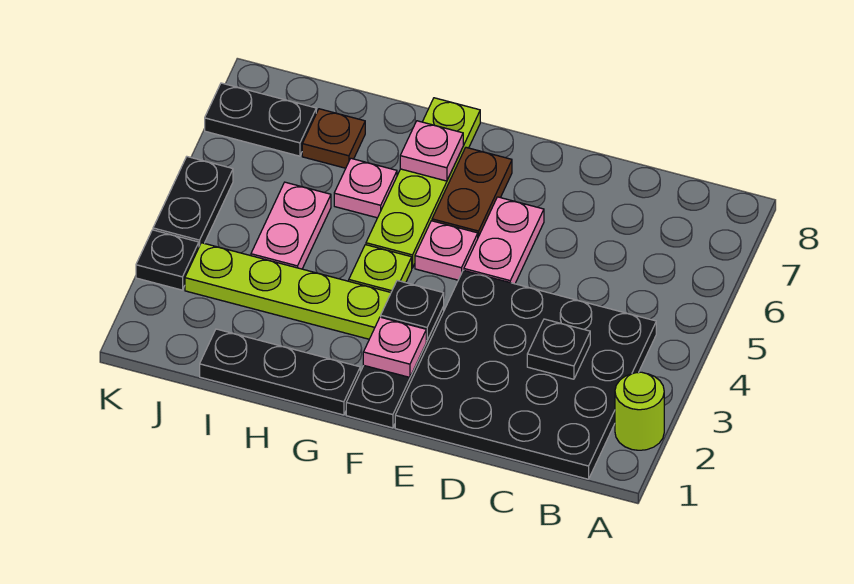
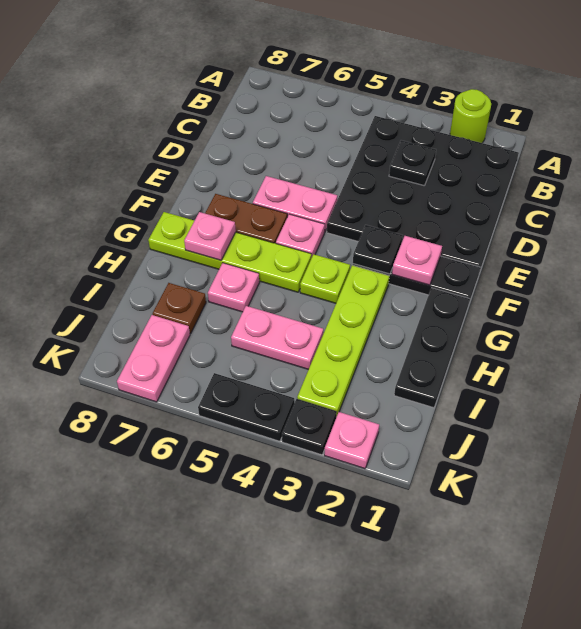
black 1x2 plate [205,83,316,156] -> pink 1x2 plate [117,315,190,402]
none -> pink 1x1 plate [324,412,379,469]

